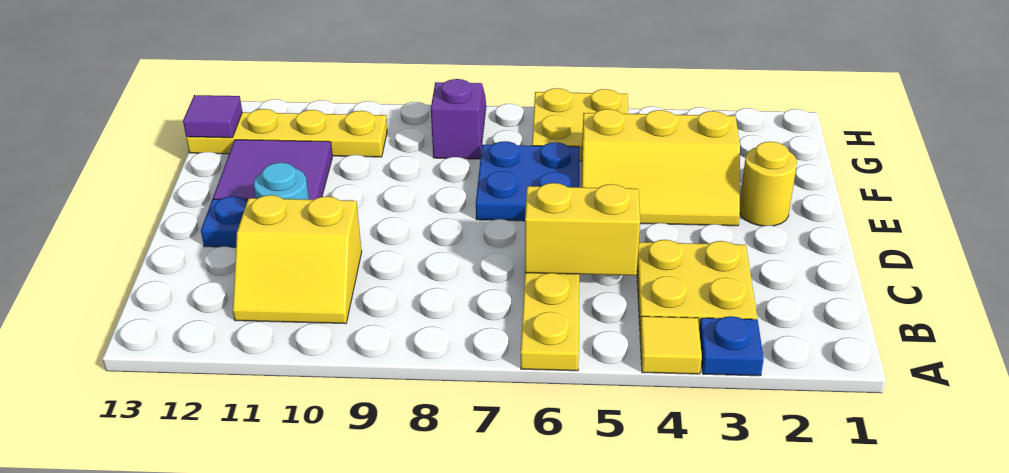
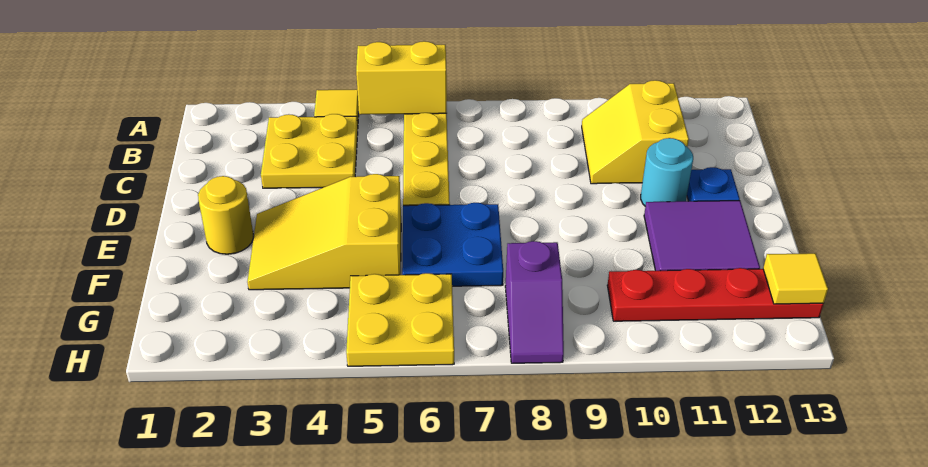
blue 1x1 plate [699,316,764,376] -> none
yellow 2x2 slope [233,195,362,324] -> yellow 2x2 slope turned to [582,80,689,184]
yellow 1x2 brick [525,183,640,276] -> yellow 1x2 brick moved to [356,41,447,115]
yellow 2x3 slope [582,109,740,226] -> yellow 2x3 slope turned to [247,174,401,290]
yellow 1x4 plate [186,109,387,157] -> red 1x4 plate [607,268,823,321]
purple 1x1 tile [183,95,242,138] -> yellow 1x1 tile [763,253,828,304]

